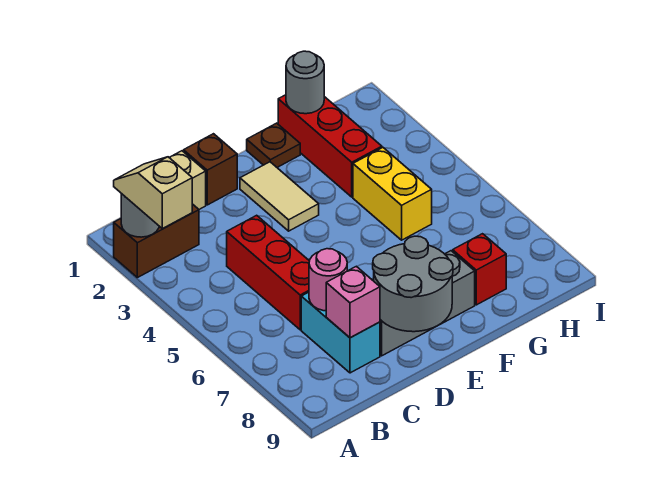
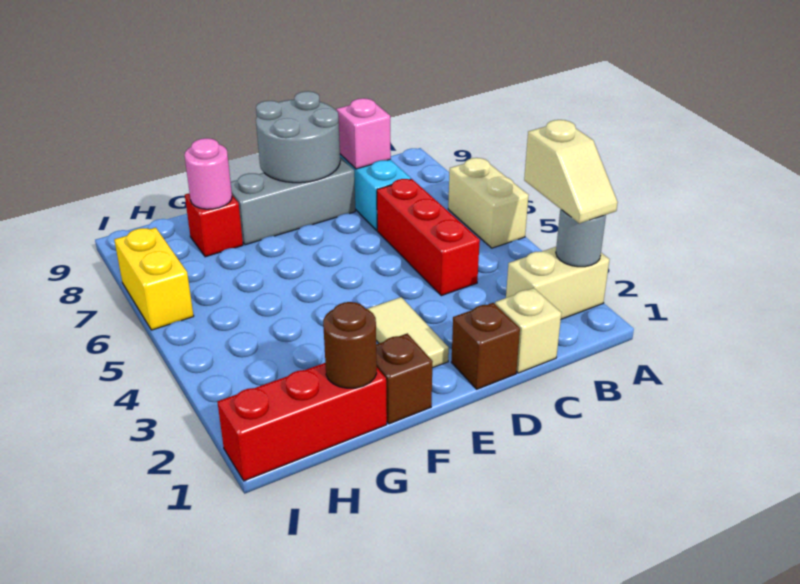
brown 1x2 brick [114,204,199,278] -> tan 1x2 brick [506,247,610,319]
none -> tan 1x2 brick [448,158,529,248]
pink 1x1 round brick [309,249,347,311] -> pink 1x1 round brick moved to [184,138,232,209]
brown 1x1 plate [247,123,300,167] -> brown 1x1 brick [376,333,433,424]
red 1x3 brick [278,95,382,197] -> red 1x3 brick turned to [217,363,387,481]
grey 1x1 round brick [286,51,324,114] -> brown 1x1 round brick [323,302,377,388]
yellow 1x2 brick [353,148,432,240] -> yellow 1x2 brick moved to [114,228,194,330]

